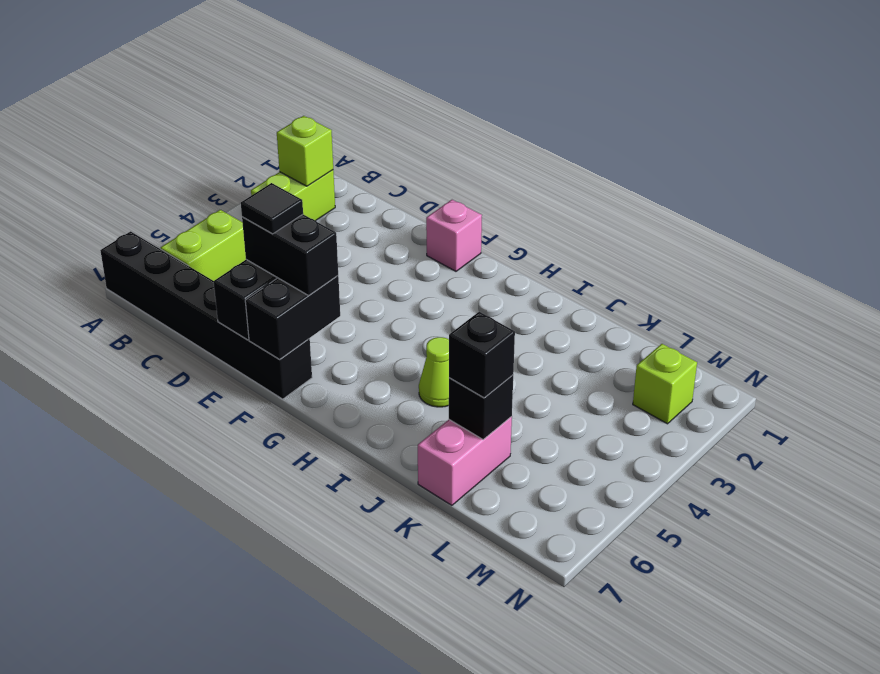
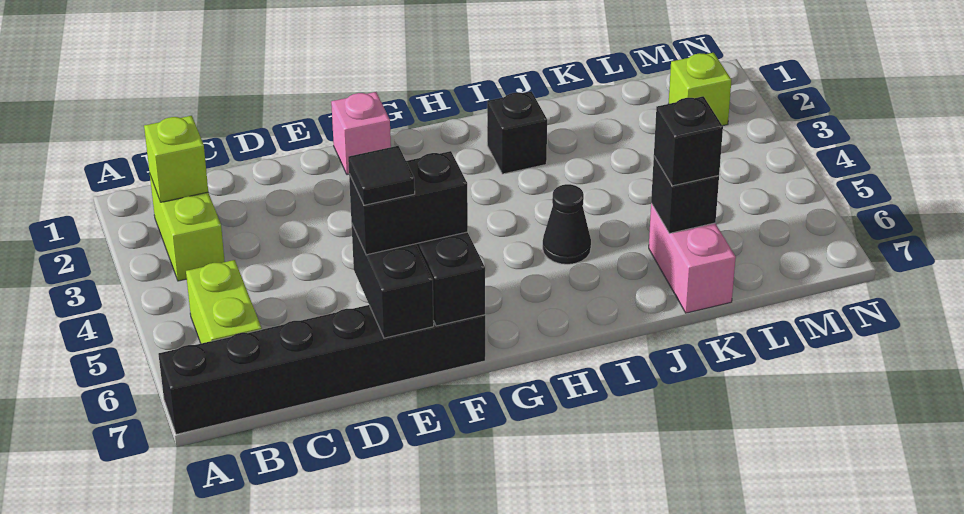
none -> black 1x1 brick [487,91,547,174]
lime 1x1 cone [419,337,449,407] -> black 1x1 cone [543,184,591,264]

